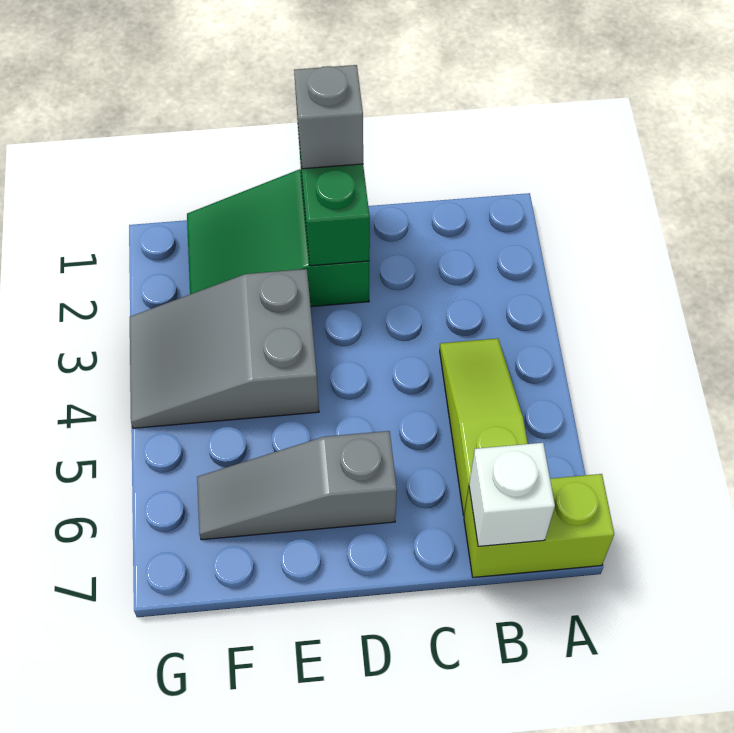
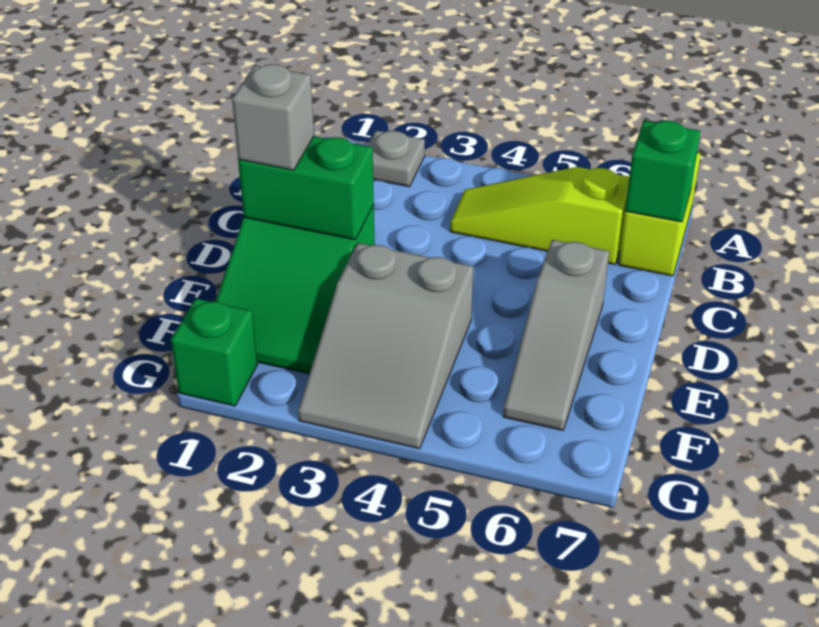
none -> grey 1x1 plate [368,130,425,187]
white 1x1 brick [469,443,555,546] -> green 1x1 brick [625,121,701,222]
none -> green 1x1 brick [171,299,258,406]

